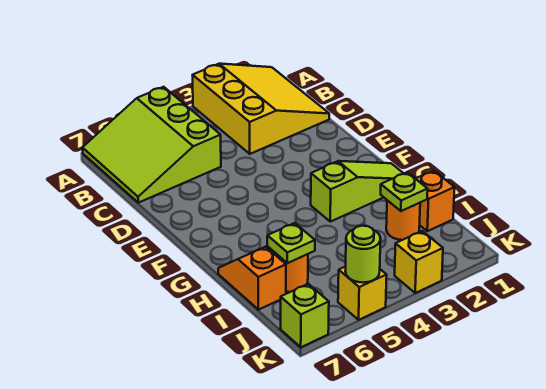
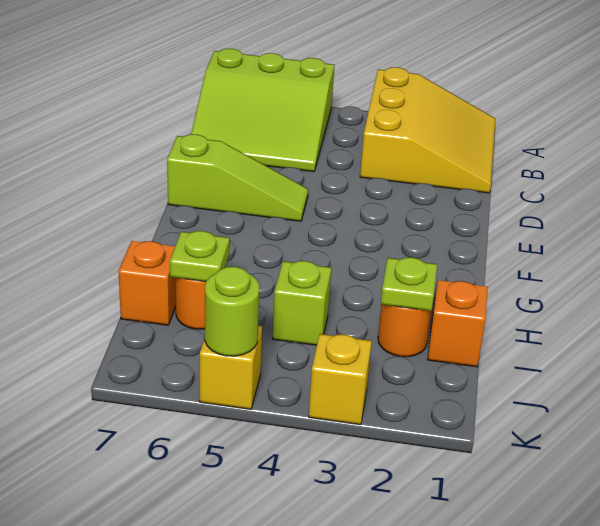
lime 3x3 slope [82,87,221,203] -> lime 3x3 slope turned to [191,49,334,172]
lime 1x3 slope [311,161,404,222] -> lime 1x3 slope moved to [167,134,308,221]
lime 1x1 brick [281,284,329,347] -> lime 1x1 brick moved to [273,261,331,345]

